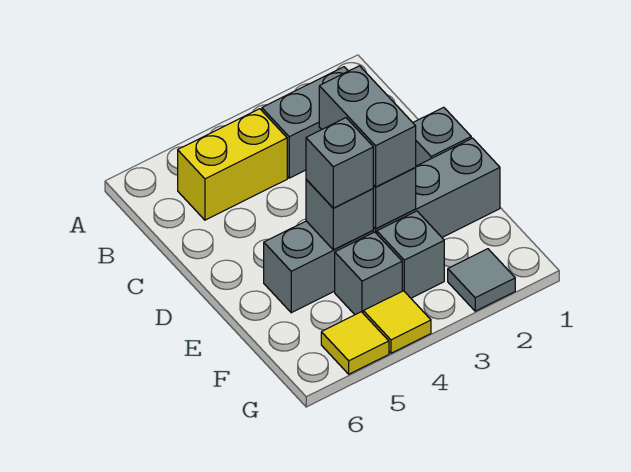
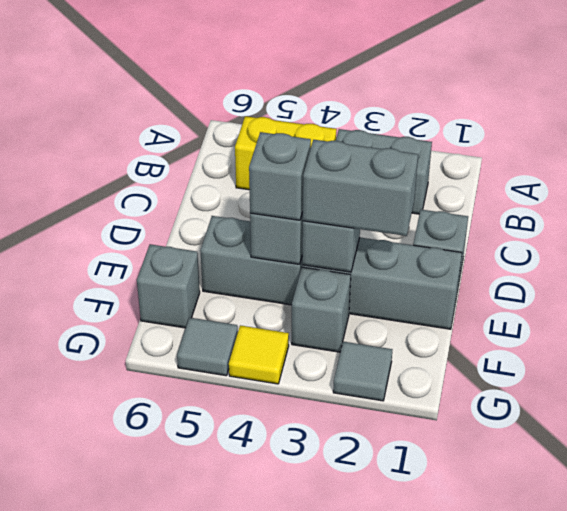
grey 1x2 brick [319,66,416,187] -> grey 1x2 brick turned to [302,140,418,236]
grey 1x1 brick [335,232,402,315] -> grey 1x1 brick moved to [137,244,200,328]
yellow 1x1 tile [321,312,389,374] -> grey 1x1 tile [177,318,238,376]

